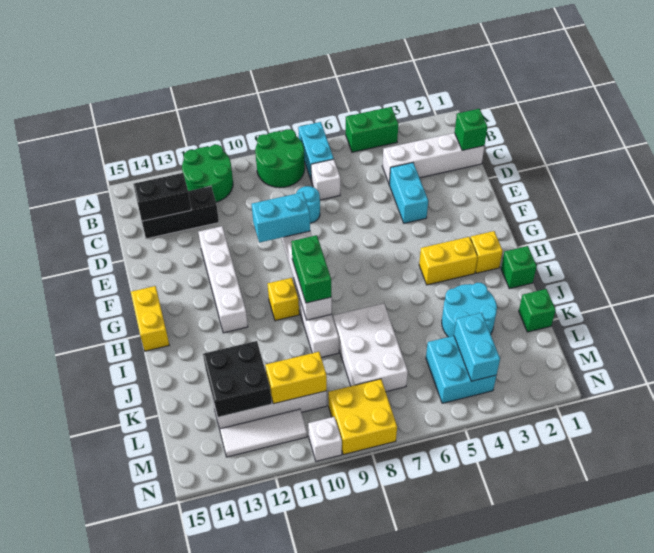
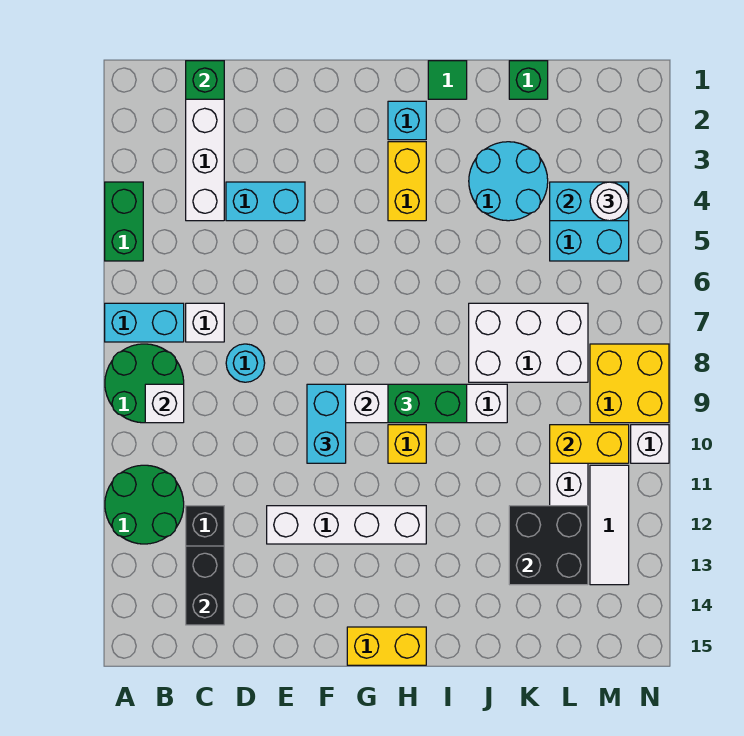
none -> white 1x1 brick [145,384,184,423]
yellow 1x1 brick [470,231,503,273] -> cyan 1x1 brick [388,101,426,140]
green 1x1 brick [501,246,537,289] -> green 1x1 tile [428,61,467,99]
yellow 1x2 brick [265,352,327,404] -> yellow 1x2 brick turned to [550,425,629,463]
none -> white 1x1 round brick [590,182,629,221]

